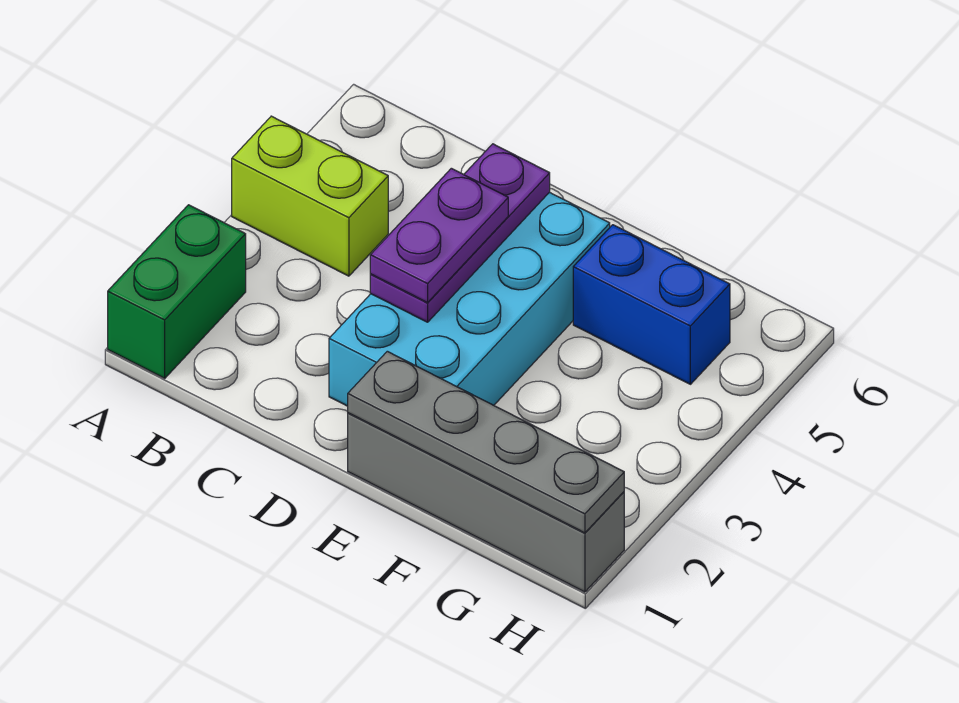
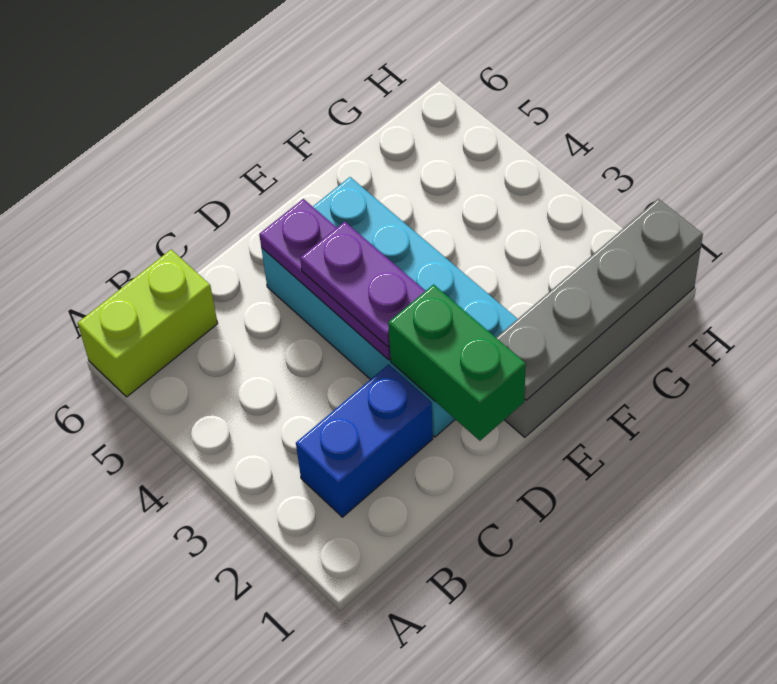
green 1x2 brick [108,205,246,378] -> green 1x2 brick moved to [388,284,526,441]
lime 1x2 brick [232,116,388,276] -> lime 1x2 brick moved to [78,250,218,397]
blue 1x2 brick [573,225,730,384] -> blue 1x2 brick moved to [296,365,433,517]

